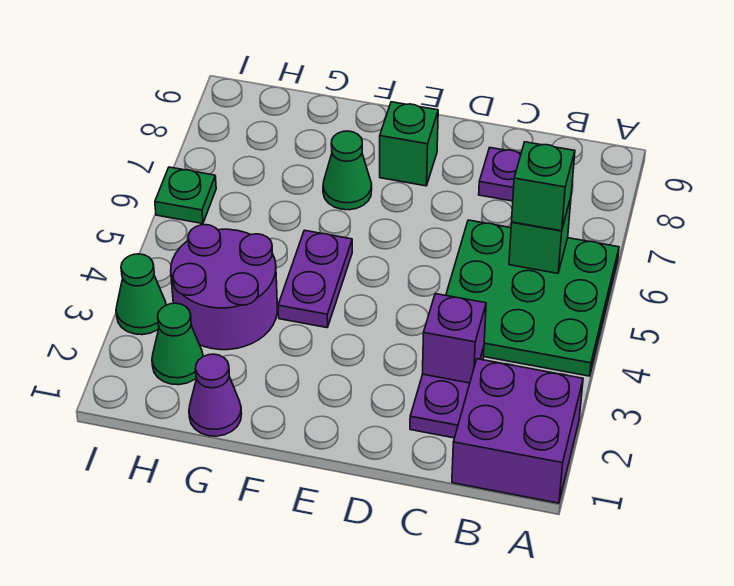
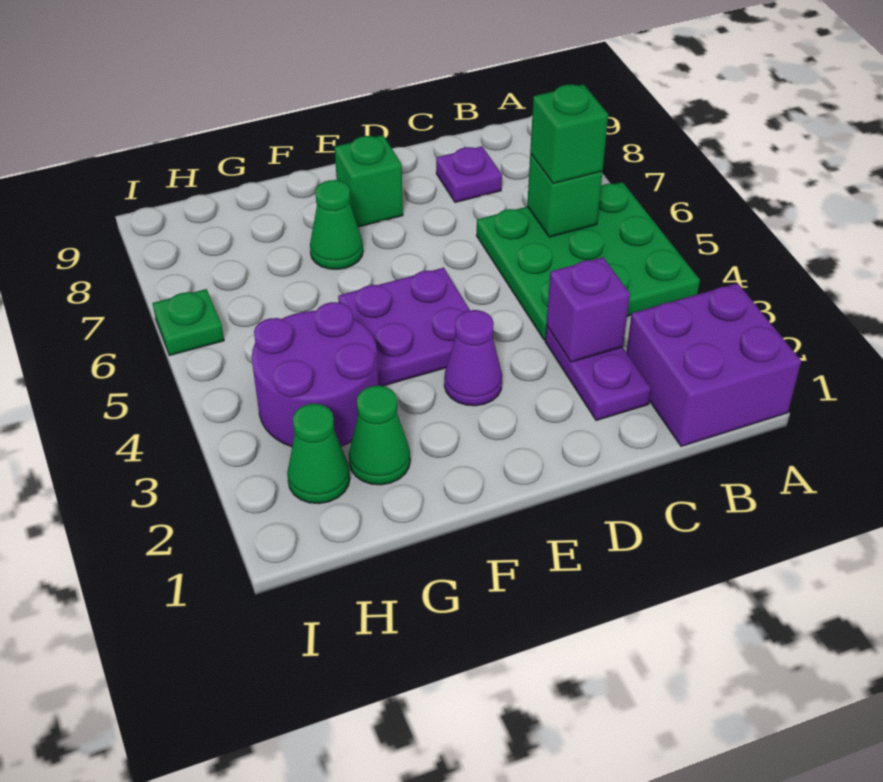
purple 1x2 plate [278,230,352,328] -> purple 2x2 plate [338,268,469,386]
purple 1x1 cone [189,354,242,436] -> purple 1x1 cone moved to [444,310,502,406]
green 1x1 cone [116,254,166,335] -> green 1x1 cone moved to [349,386,410,485]

